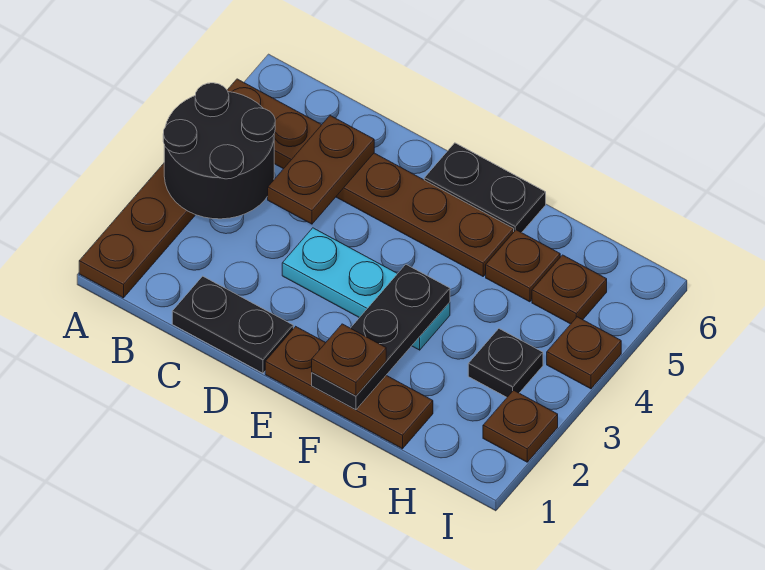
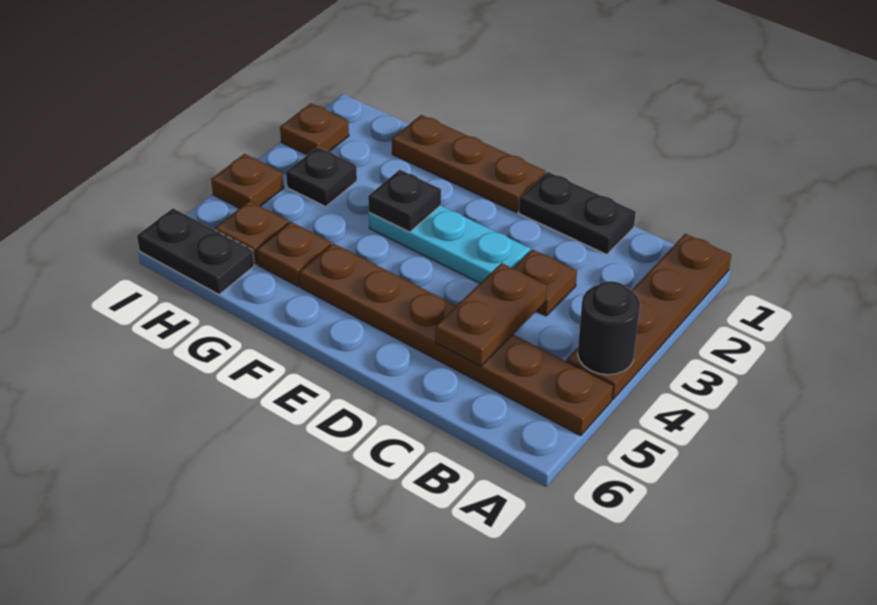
black 2x2 round brick [163,83,275,219] -> black 1x1 round brick [578,281,640,375]
black 1x2 plate [424,143,546,233] -> black 1x2 plate moved to [137,208,254,295]
black 1x3 plate [312,265,450,410] -> black 1x1 plate [368,170,441,232]
brown 1x1 plate [312,324,386,396] -> brown 1x1 plate moved to [513,249,577,316]

